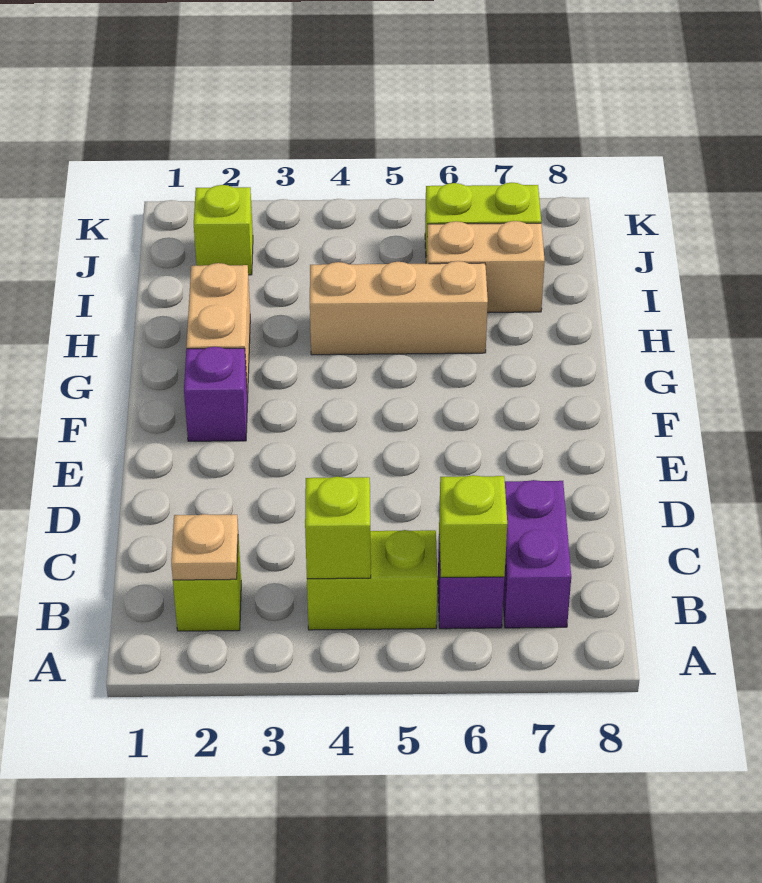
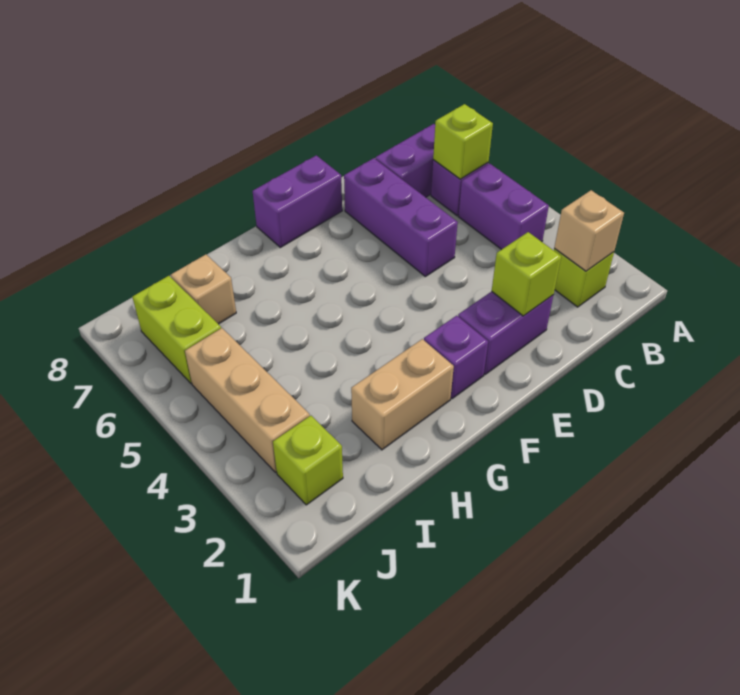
tan 1x1 plate [171,514,238,580] -> tan 1x1 brick [554,190,624,271]
lime 1x2 brick [307,530,438,630] -> purple 1x2 brick [458,164,549,250]
lime 1x1 brick [305,477,371,579] -> lime 1x1 brick moved to [492,232,561,316]
none -> purple 1x2 brick [458,292,553,374]
none -> purple 1x3 brick [344,158,458,276]
none -> purple 1x2 brick [253,155,342,247]
tan 1x3 brick [310,261,488,355] -> tan 1x3 brick moved to [185,328,310,472]
tan 1x2 brick [427,221,545,312] -> tan 1x1 brick [171,255,236,324]

